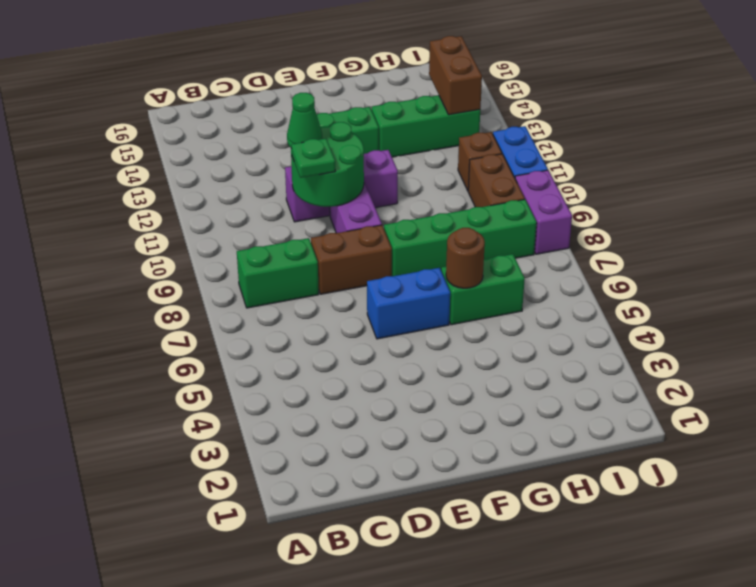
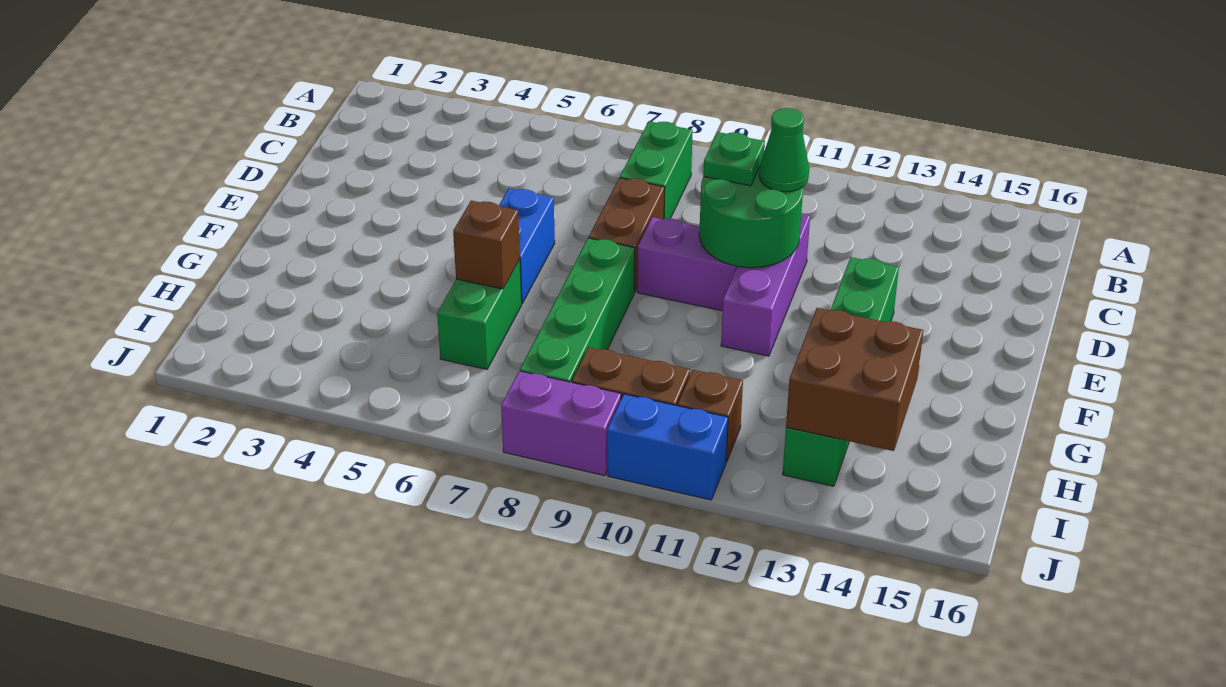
brown 1x1 round brick [446,228,485,288] -> brown 1x1 brick [453,201,520,289]
brown 1x2 brick [429,36,482,115] -> brown 2x2 brick [786,308,923,451]

